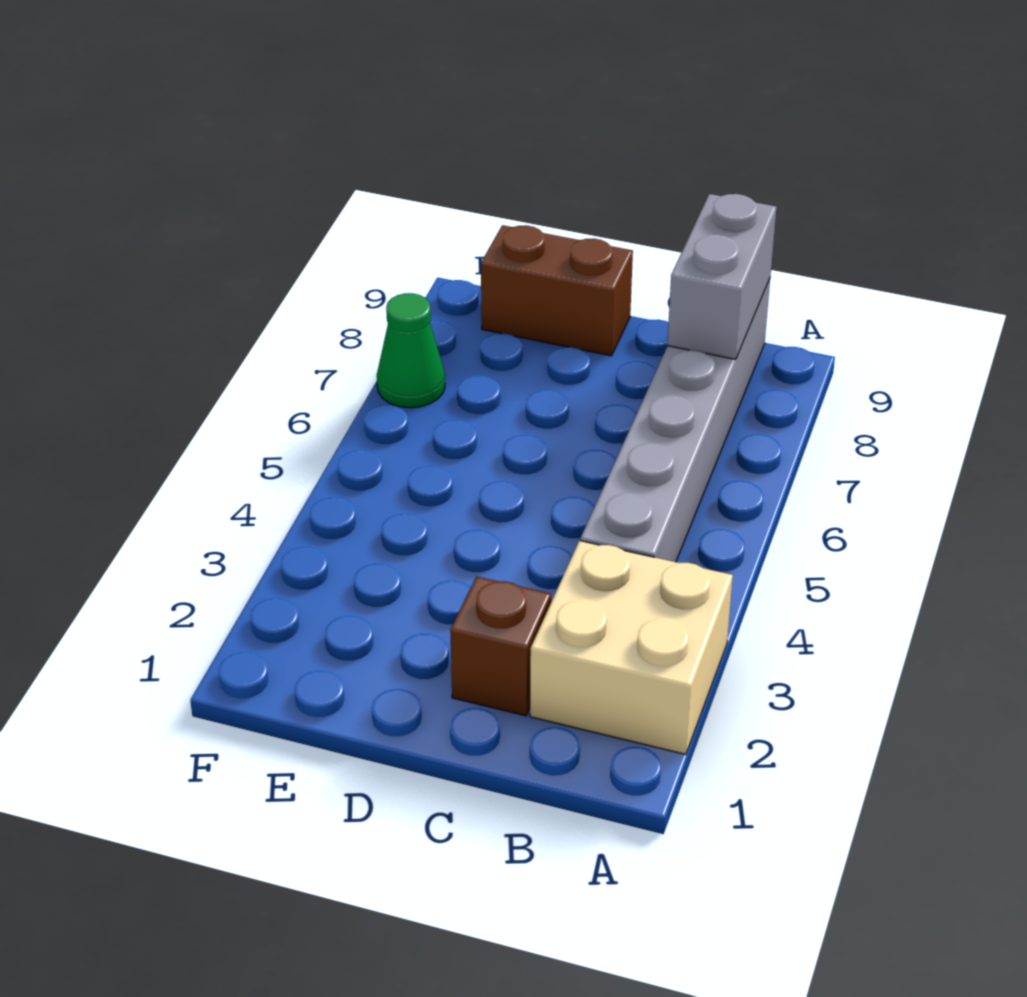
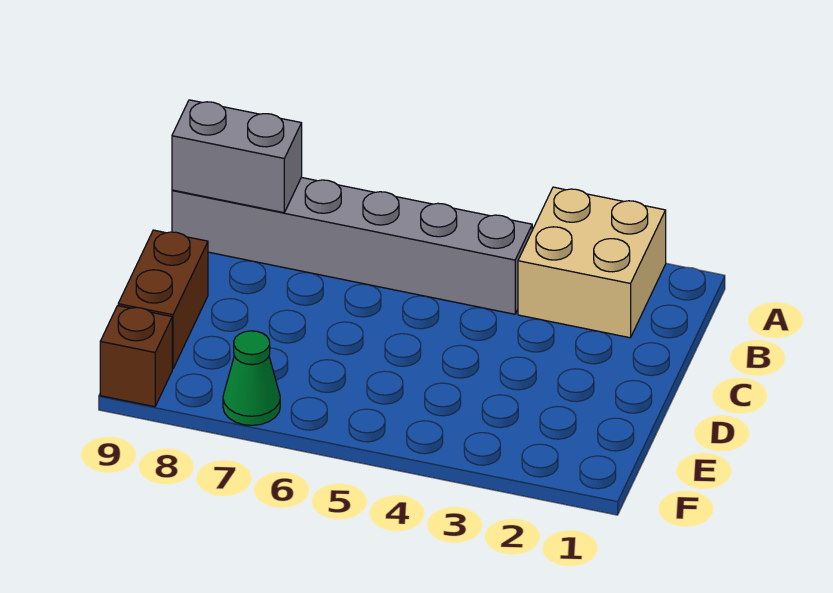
brown 1x1 brick [450,576,551,716] -> brown 1x1 brick moved to [100,306,172,407]

